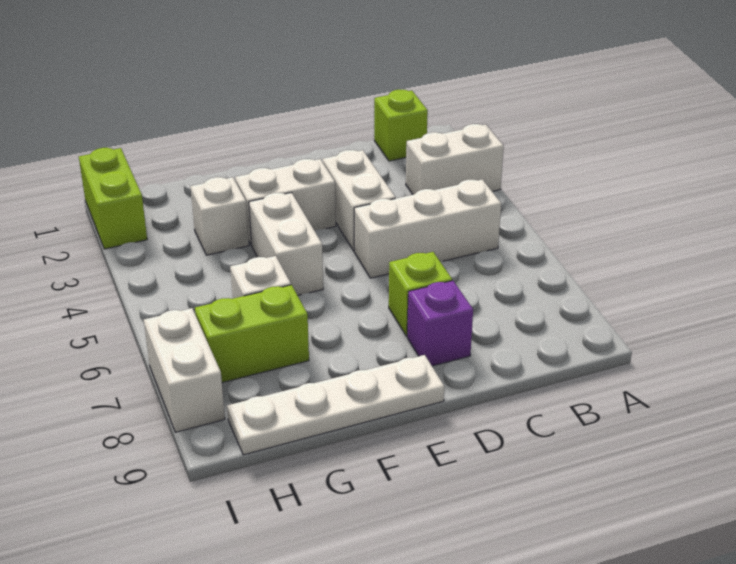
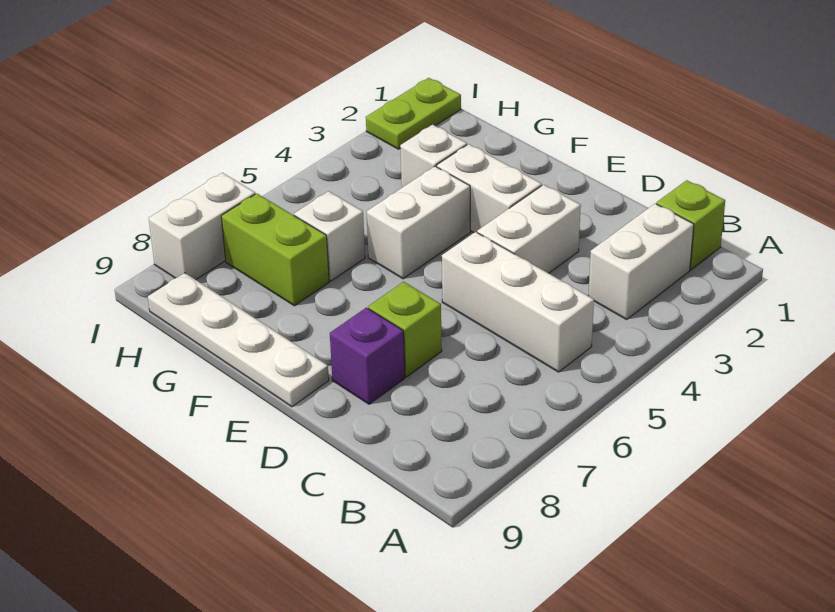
white 1x2 brick [406,124,504,195] -> white 1x2 brick turned to [589,204,694,319]
lime 1x2 brick [79,148,147,249] -> lime 1x2 plate [366,78,461,149]

